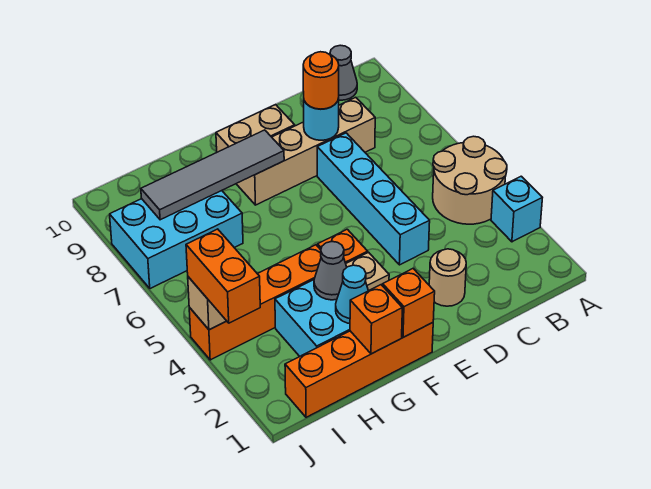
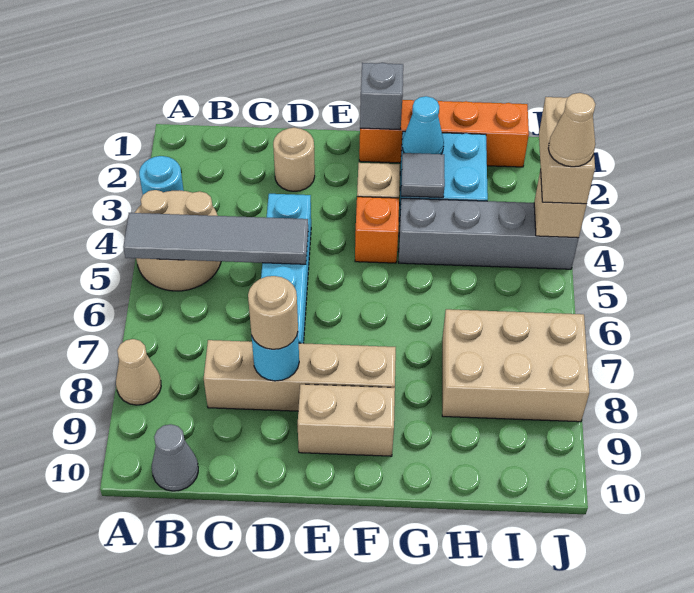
cyan 1x1 brick [491,176,542,242] -> cyan 1x1 round brick [139,156,184,194]
none -> tan 1x1 cone [116,339,161,405]
orange 1x1 round brick [303,52,339,109] -> tan 1x1 round brick [248,276,298,349]
orange 1x1 brick [383,269,435,337] -> grey 1x1 brick [360,63,403,130]
grey 1x4 tile [141,130,284,220] -> grey 1x4 tile moved to [123,213,308,264]
orange 1x1 brick [350,285,402,354] -> none
grey 1x1 cone [314,242,347,300] -> grey 1x1 tile [401,153,445,198]
orange 1x4 brick [189,245,321,360] -> grey 1x4 brick [399,198,579,269]
cyan 2x3 brick [110,191,243,289] -> tan 2x3 brick [442,309,589,422]
orange 1x2 brick [186,229,260,323] -> tan 1x2 brick [539,97,595,204]
none -> tan 1x1 cone [548,93,595,167]

